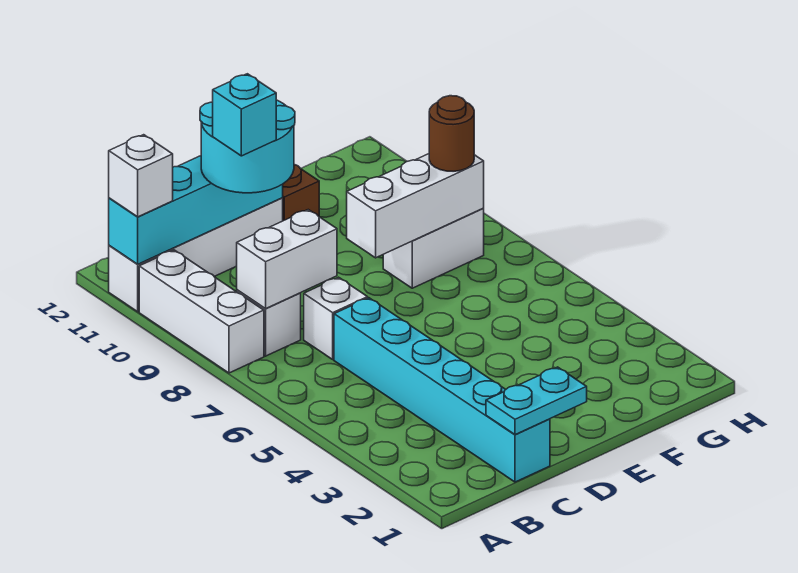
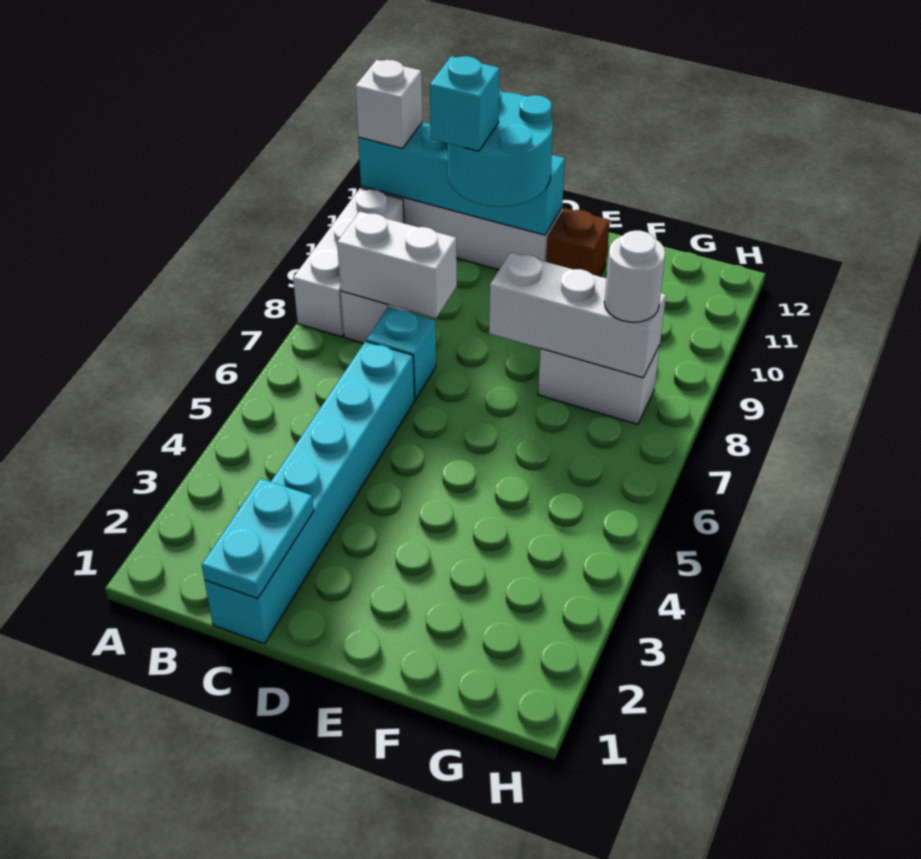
cyan 1x2 plate [486,367,587,435] -> cyan 1x2 plate turned to [202,478,314,598]
white 1x1 brick [304,277,368,359] -> cyan 1x1 brick [366,307,436,400]
brown 1x1 round brick [429,96,474,171] -> white 1x1 round brick [604,231,665,322]

